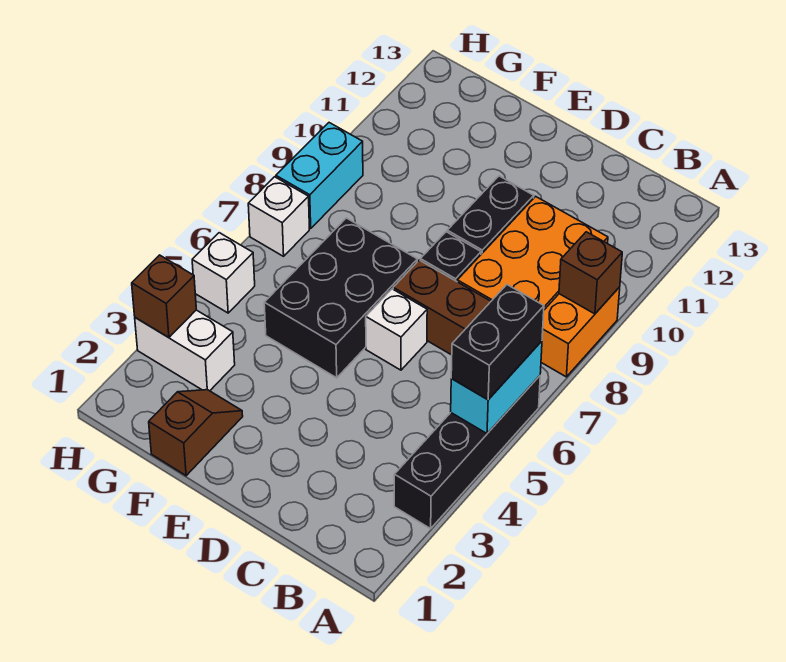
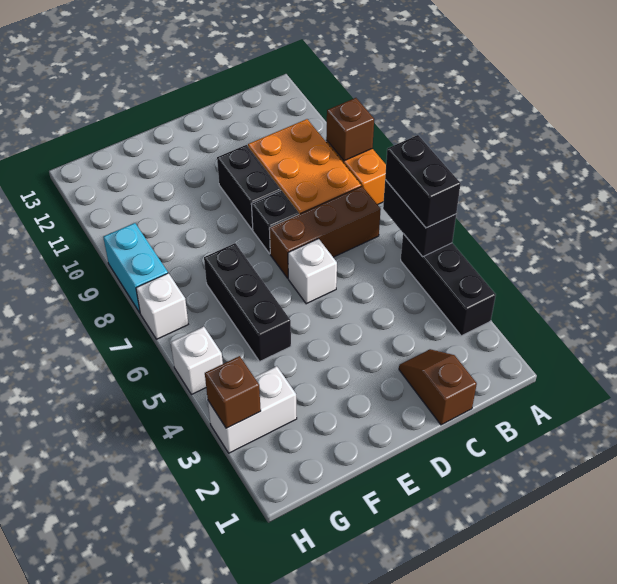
black 1x4 brick [394,376,540,529] -> black 1x3 brick [401,234,496,336]
cyan 1x2 brick [451,341,542,434] -> black 1x2 brick [383,180,456,257]
black 2x3 brick [264,218,417,378] -> black 1x3 brick [204,243,291,361]
brown 1x2 slope [149,390,243,476] -> brown 1x2 slope moved to [399,349,477,425]

